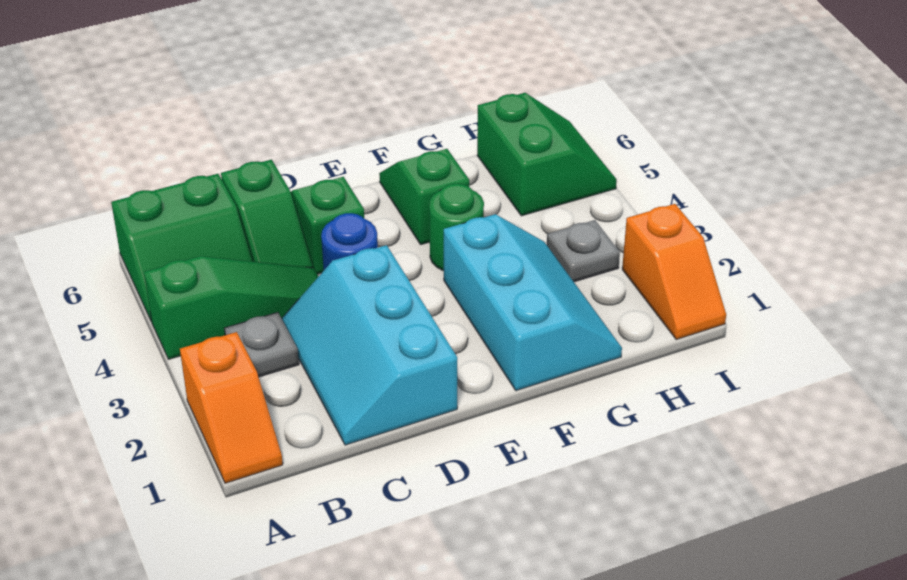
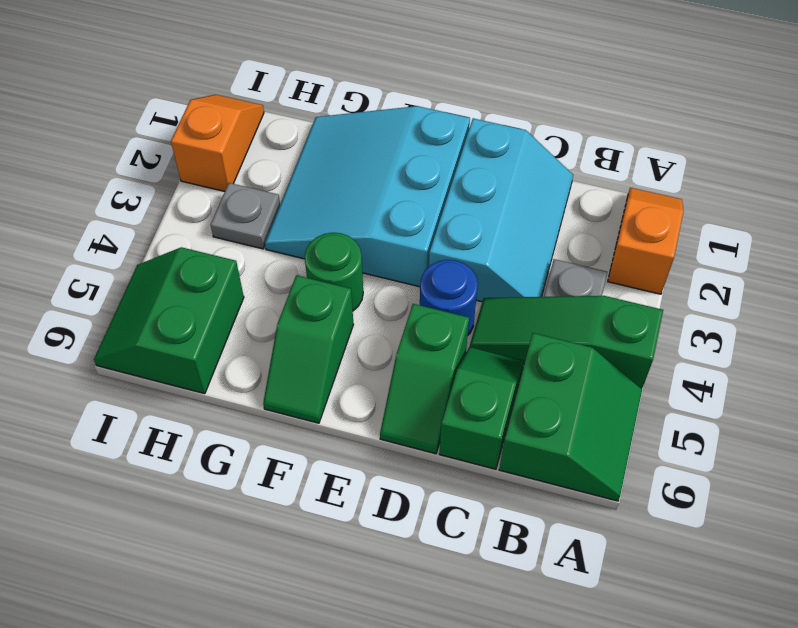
green 2x2 slope [111,174,253,322] -> green 2x2 slope turned to [499,333,642,501]
cyan 2x3 slope [444,214,622,391] -> cyan 3x3 slope [265,106,470,287]

